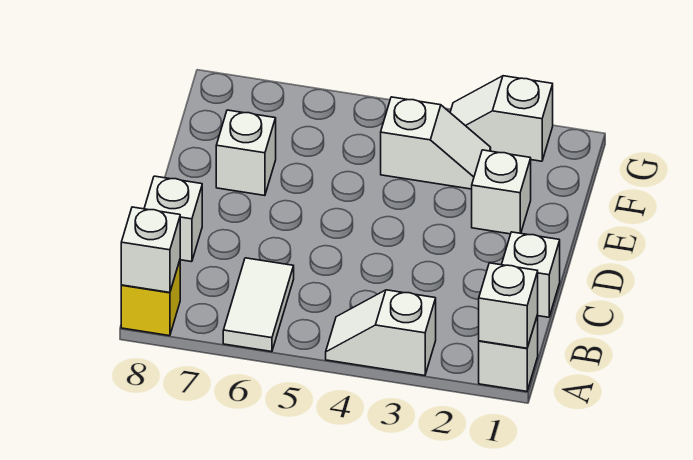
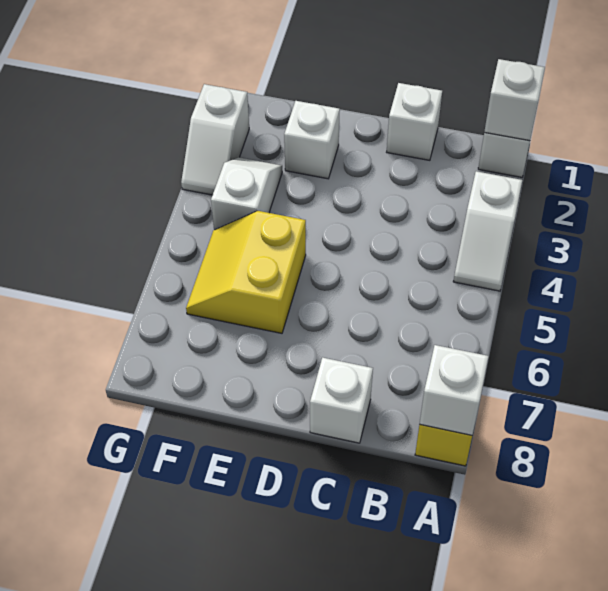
white 1x2 tile [223,258,294,352] -> none
none -> yellow 2x2 slope [186,211,306,333]
white 1x1 brick [216,110,276,196] -> none

